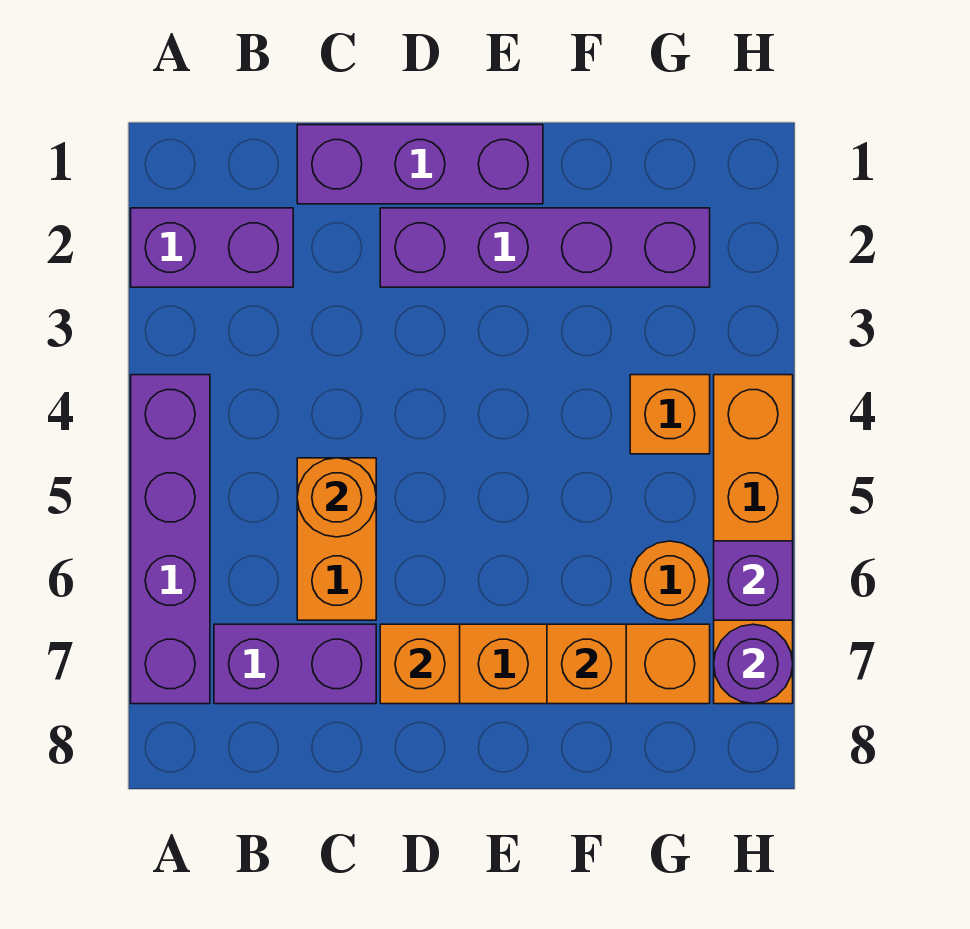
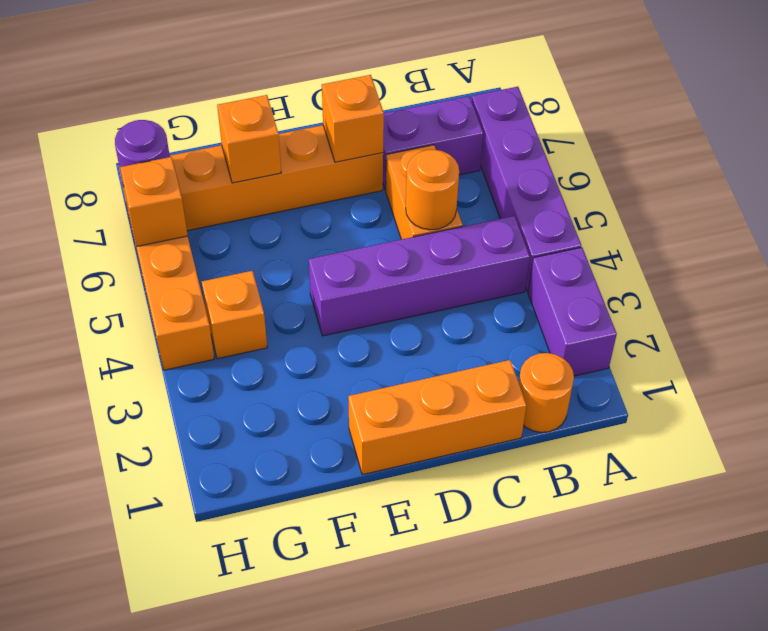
purple 1x2 brick [131,208,293,287] -> purple 1x2 brick turned to [528,247,617,376]
purple 1x3 brick [297,125,543,204] -> orange 1x3 brick [348,360,527,475]
purple 1x4 brick [380,208,710,287] -> purple 1x4 brick moved to [309,216,530,336]
orange 1x1 round brick [630,541,710,620] -> orange 1x1 round brick moved to [519,353,574,432]
purple 1x1 brick [714,541,793,620] -> orange 1x1 brick [120,157,188,246]

